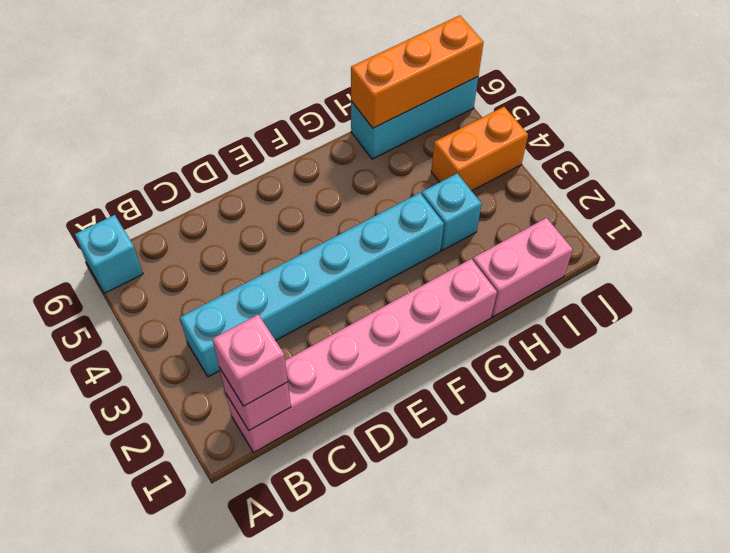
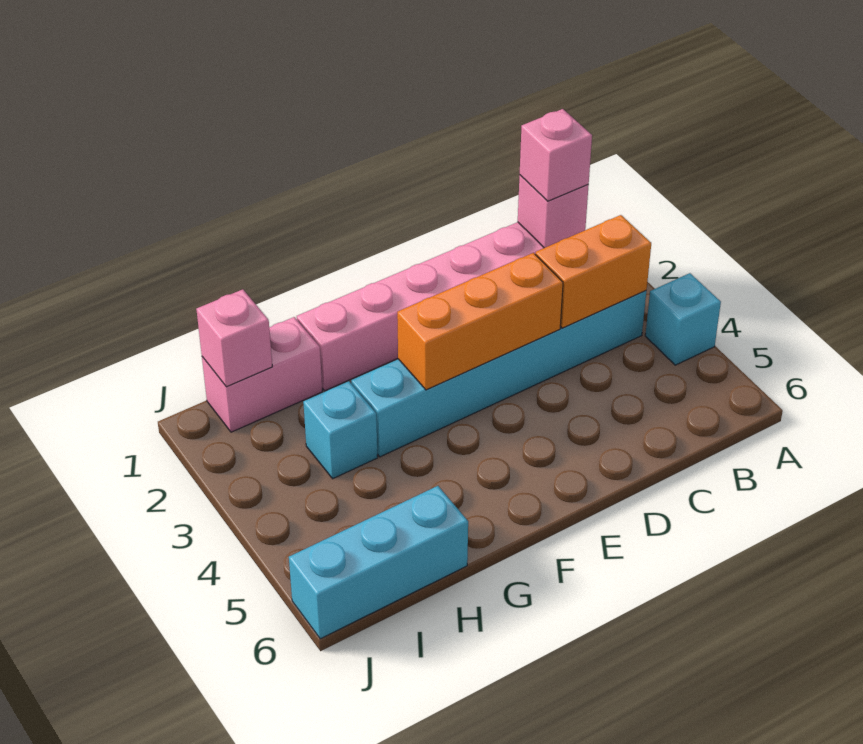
cyan 1x1 brick [75,215,143,293] -> cyan 1x1 brick moved to [645,273,721,365]
orange 1x3 brick [351,15,484,128] -> orange 1x3 brick moved to [397,253,563,390]
none -> pink 1x1 brick [196,289,272,387]
orange 1x2 brick [431,107,528,191] -> orange 1x2 brick moved to [535,215,651,328]

